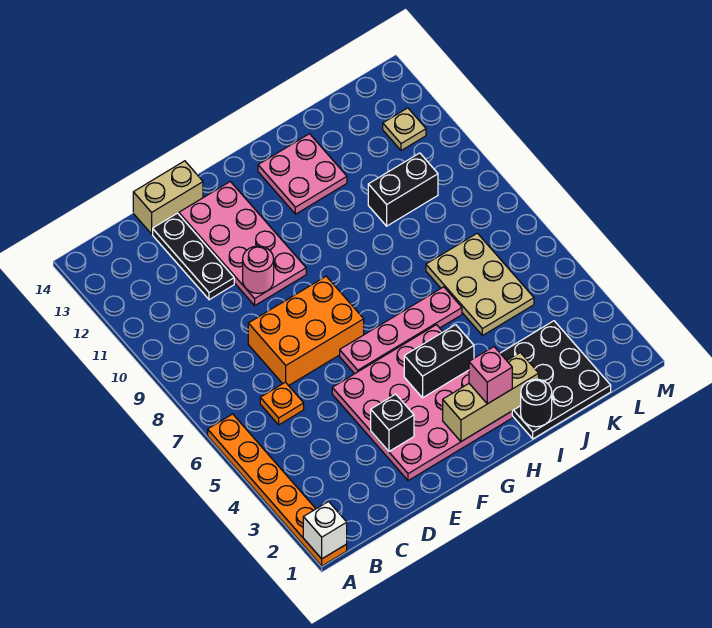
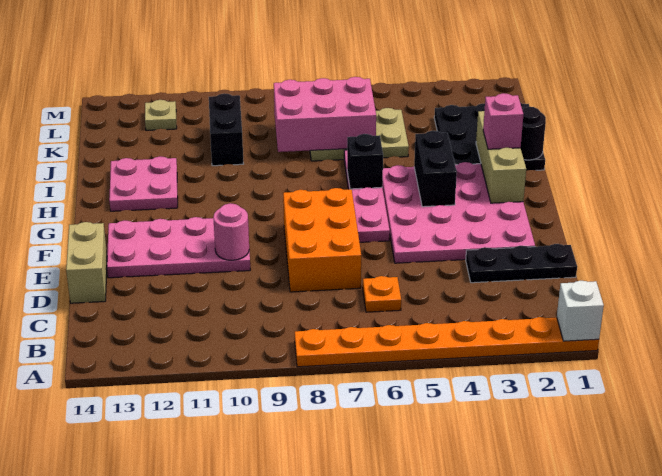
orange 1x6 plate [208,414,347,566] -> orange 1x8 plate [295,317,599,367]
black 1x3 plate [153,213,234,300] -> black 1x3 plate moved to [466,244,577,283]
black 1x1 brick [371,394,414,451] -> black 1x1 brick moved to [347,134,383,189]
none -> pink 2x3 brick [274,77,376,152]

